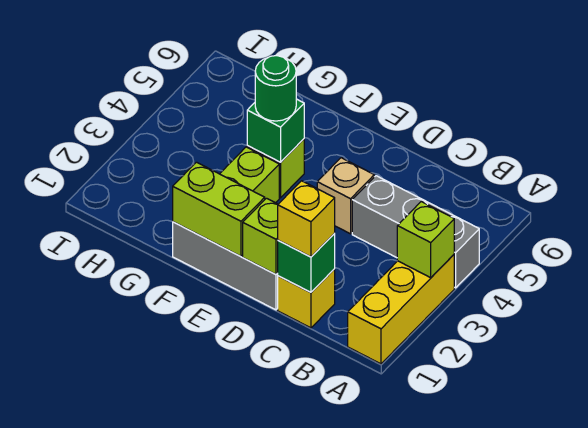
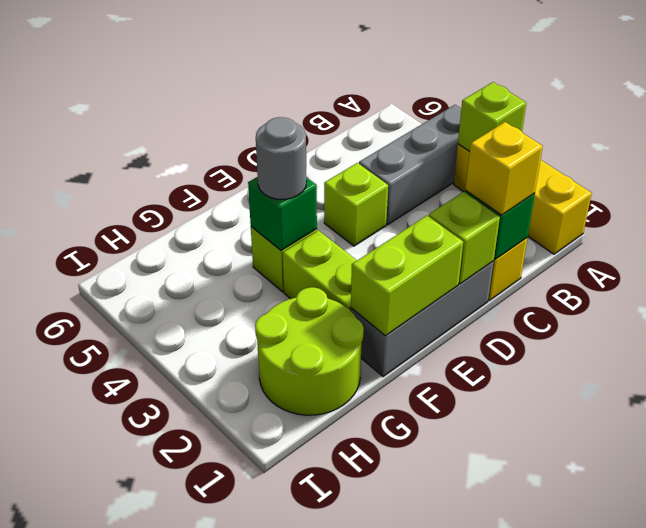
tan 1x1 brick [317,158,374,234] -> lime 1x1 brick [324,163,388,246]
green 1x1 round brick [255,56,296,121] -> grey 1x1 round brick [256,117,307,199]
none -> lime 2x2 round brick [255,287,364,415]

